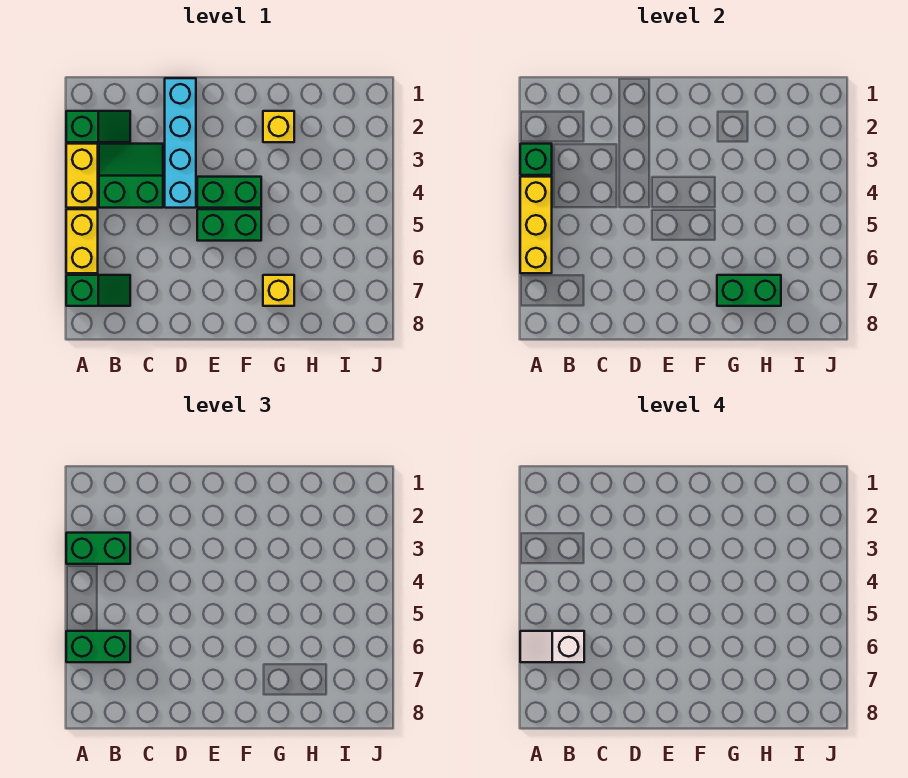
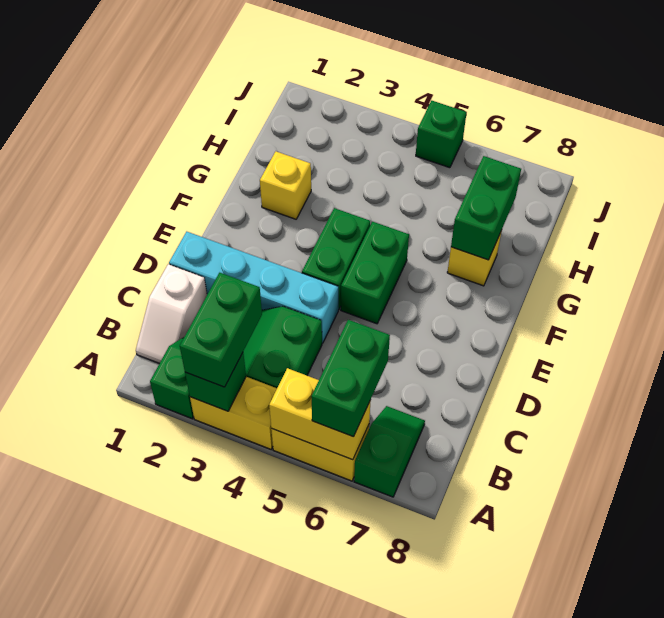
yellow 1x3 brick [520,177,552,273] -> yellow 1x2 brick [269,368,371,460]
white 1x2 slope [520,631,584,662] -> white 1x2 slope moved to [136,264,207,363]
none -> green 1x1 brick [416,101,467,168]

